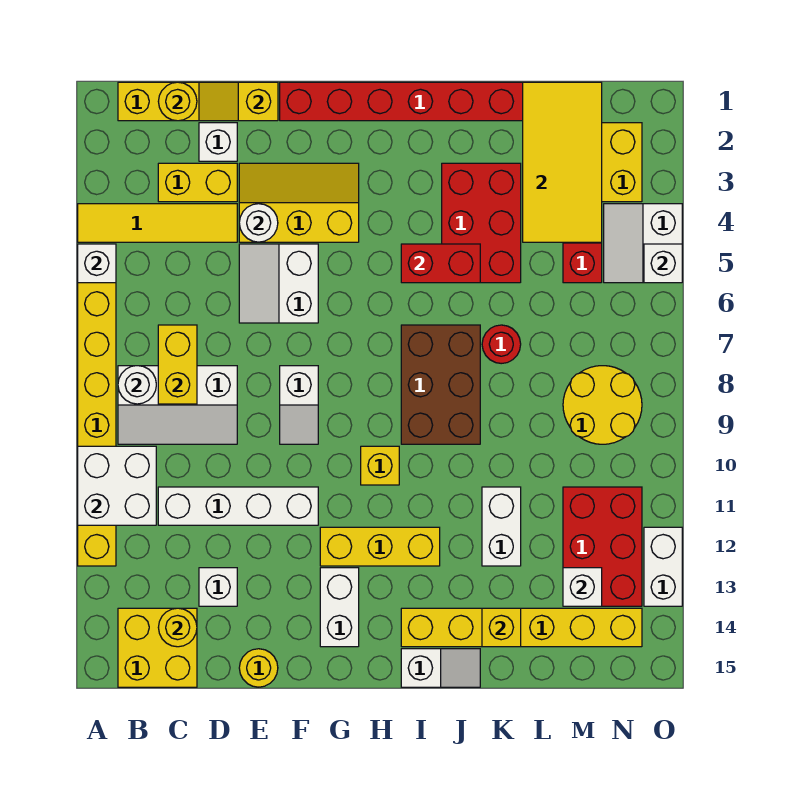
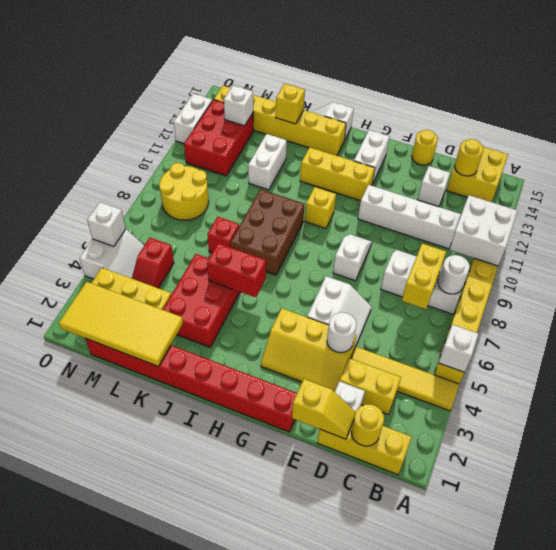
red 1x1 round brick [482,325,521,364] -> red 1x1 brick [207,217,239,253]
yellow 2x4 tile [523,82,602,242] -> yellow 2x4 tile turned to [59,282,183,366]

